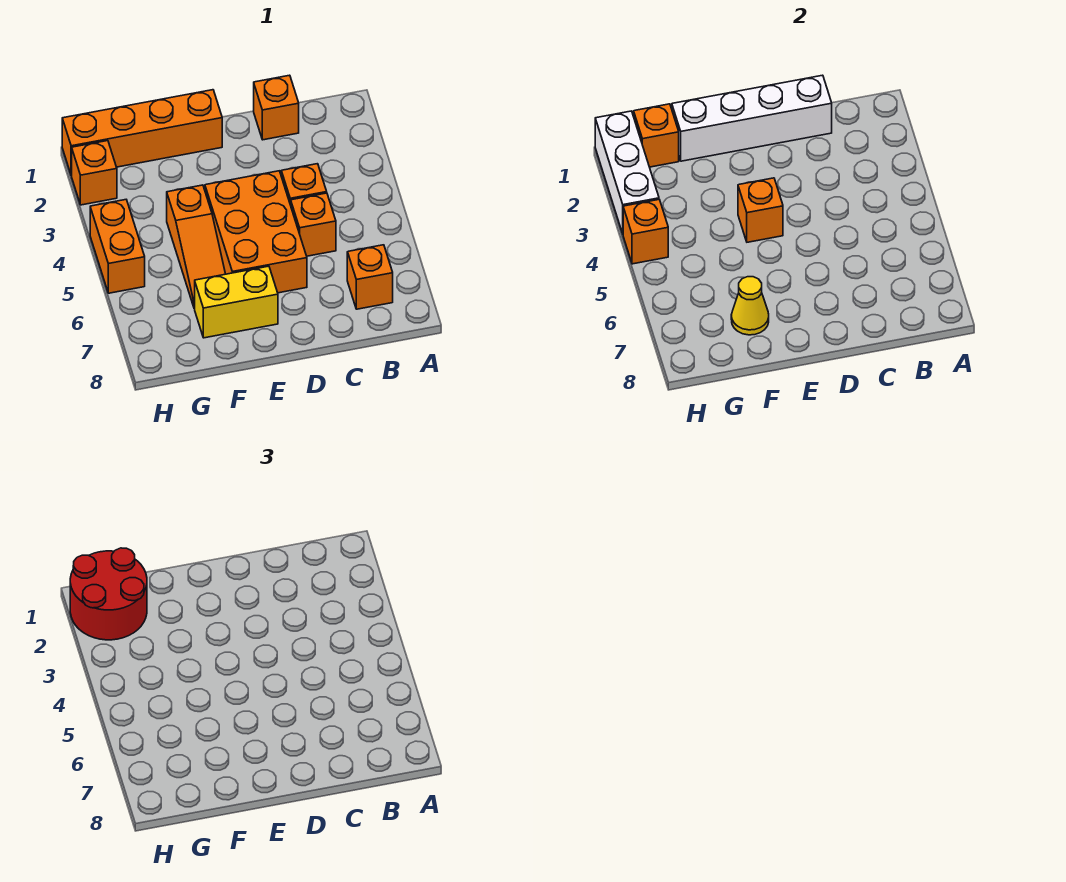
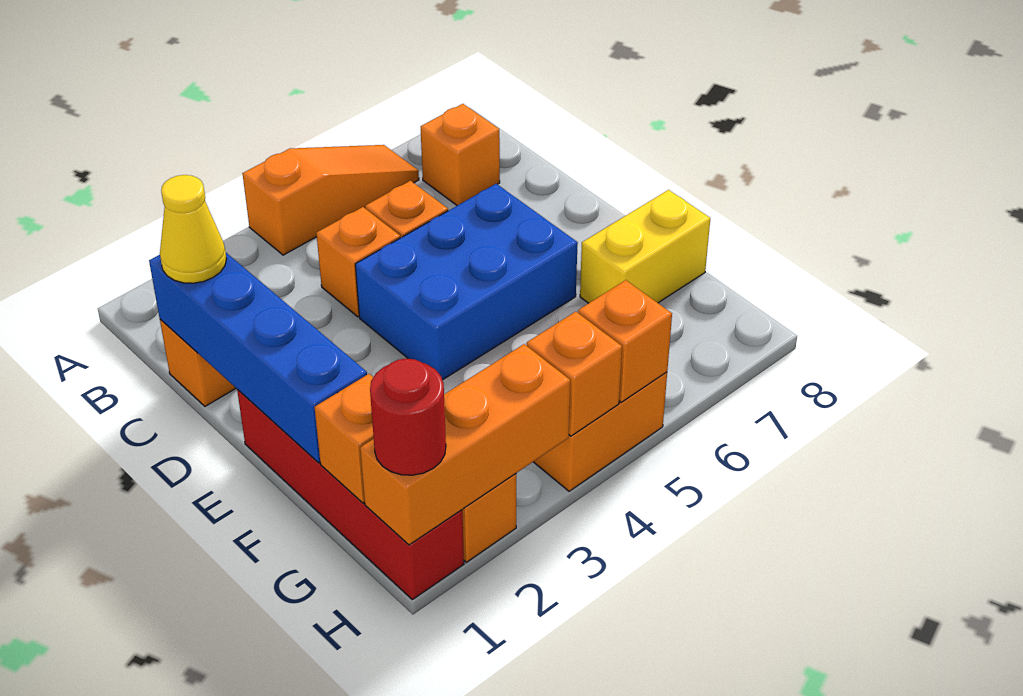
white 1x4 brick [672,75,832,161] -> blue 1x4 brick [149,253,367,463]
orange 2x3 brick [205,171,307,293] -> blue 2x3 brick [355,184,578,380]
orange 1x4 brick [62,90,222,176] -> red 1x4 brick [237,389,464,600]
orange 1x1 brick [738,178,783,242] -> orange 1x1 brick moved to [578,280,672,402]
yellow 1x2 brick [195,266,278,338] -> yellow 1x2 brick turned to [580,190,710,303]
orange 1x3 slope [167,185,225,309] -> orange 1x3 slope moved to [242,145,419,255]
yellow 1x1 cone [731,277,769,335] -> yellow 1x1 cone moved to [160,175,226,283]
red 2x2 round brick [70,548,147,640] -> red 1x1 round brick [370,359,446,475]
white 1x3 brick [595,111,659,234] -> orange 1x3 brick [360,344,570,545]

